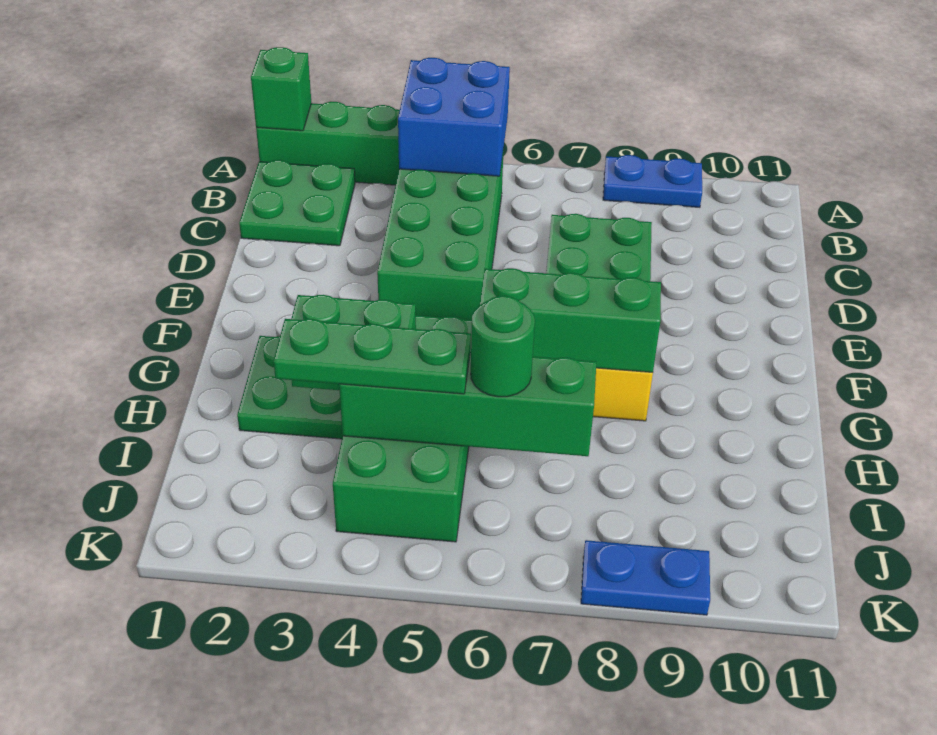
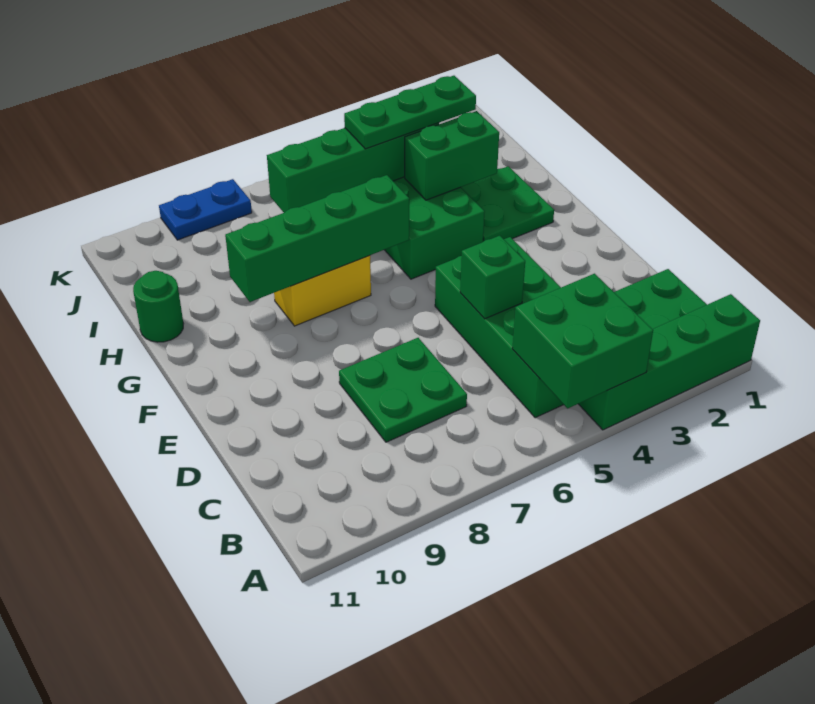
green 1x1 brick [251,47,311,131] -> green 1x1 brick moved to [460,236,525,319]
blue 2x2 brick [398,58,510,176] -> green 2x2 brick [512,274,653,408]
blue 1x2 plate [603,155,702,207] -> none
green 1x3 brick [480,268,661,372] -> green 1x4 brick [225,175,409,302]
green 1x1 round brick [471,296,535,397] -> green 1x1 round brick moved to [133,271,183,342]

